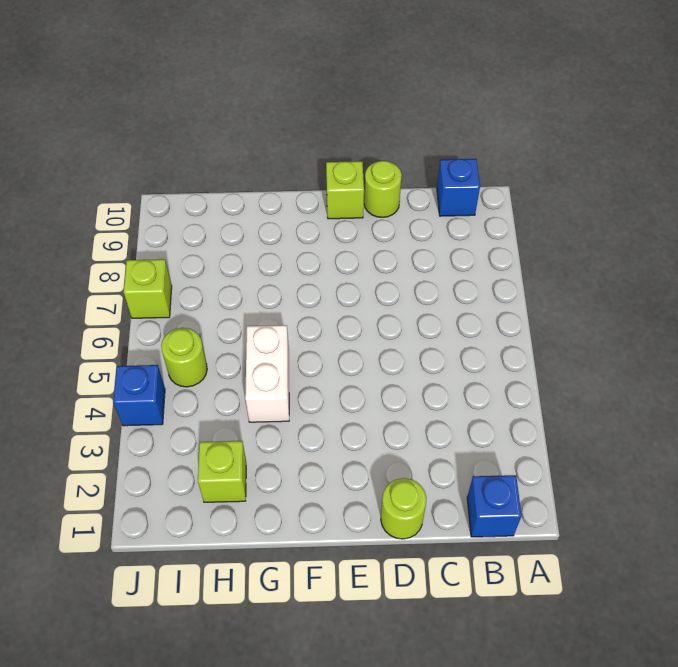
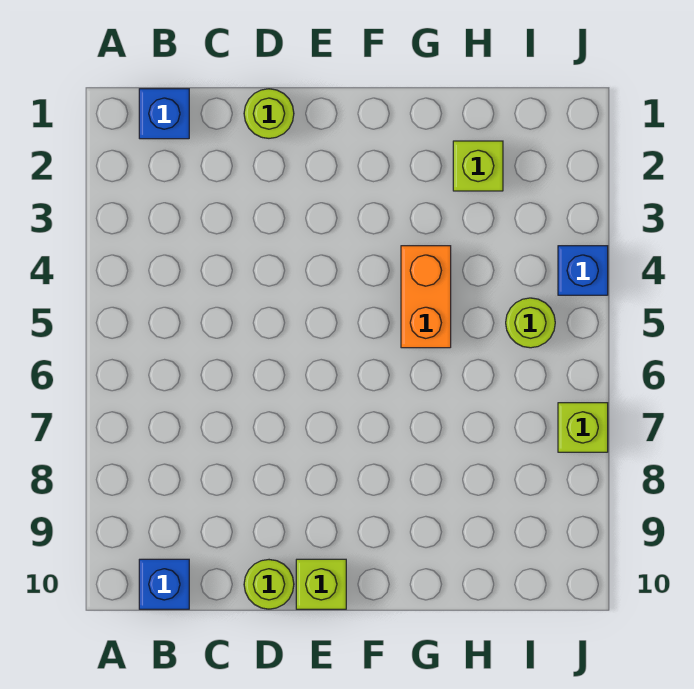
white 1x2 brick [245,325,289,422] -> orange 1x2 brick [401,246,451,348]

